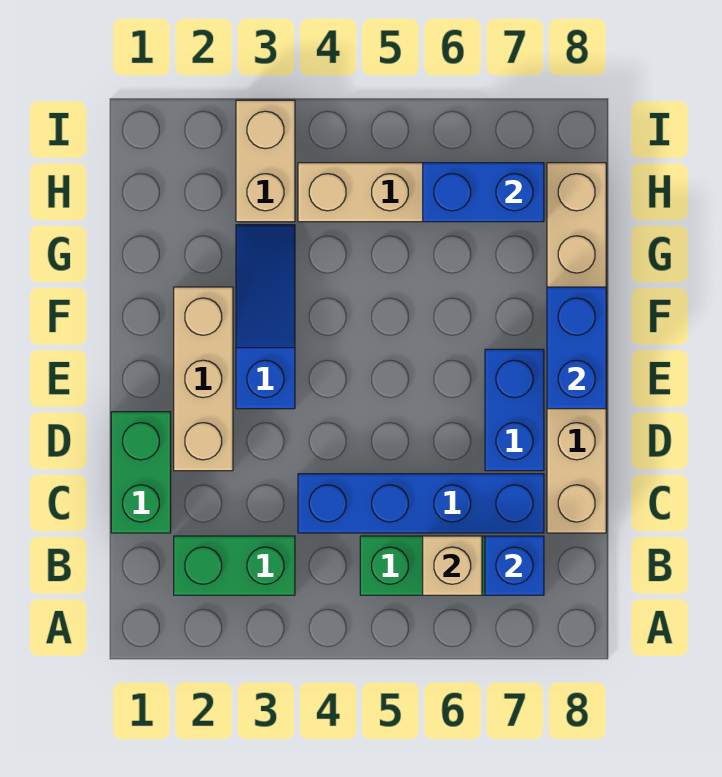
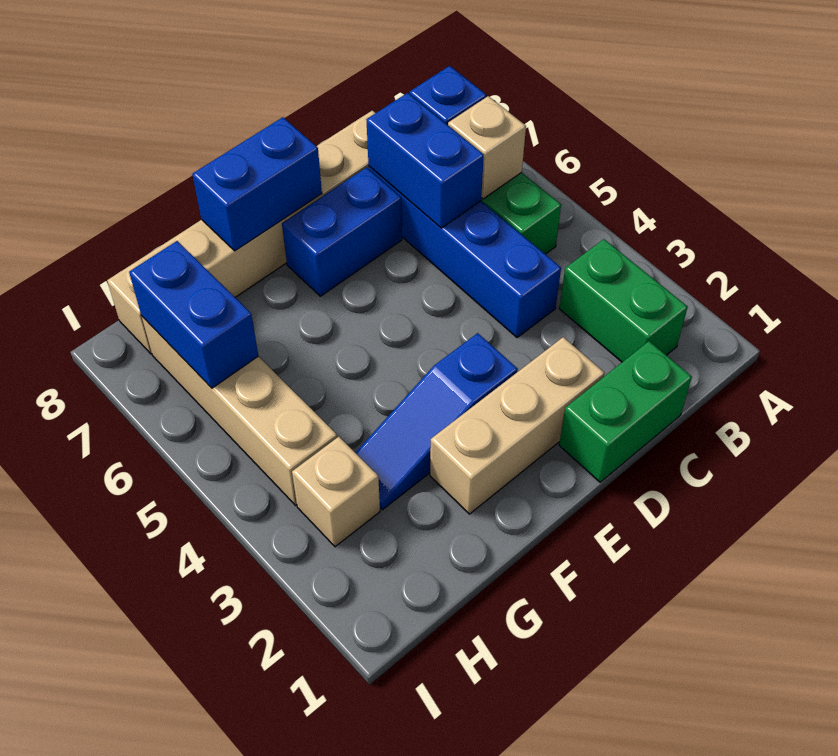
none -> blue 1x2 brick [366,93,484,228]
tan 1x2 brick [236,100,295,222] -> tan 1x1 brick [292,437,380,547]

